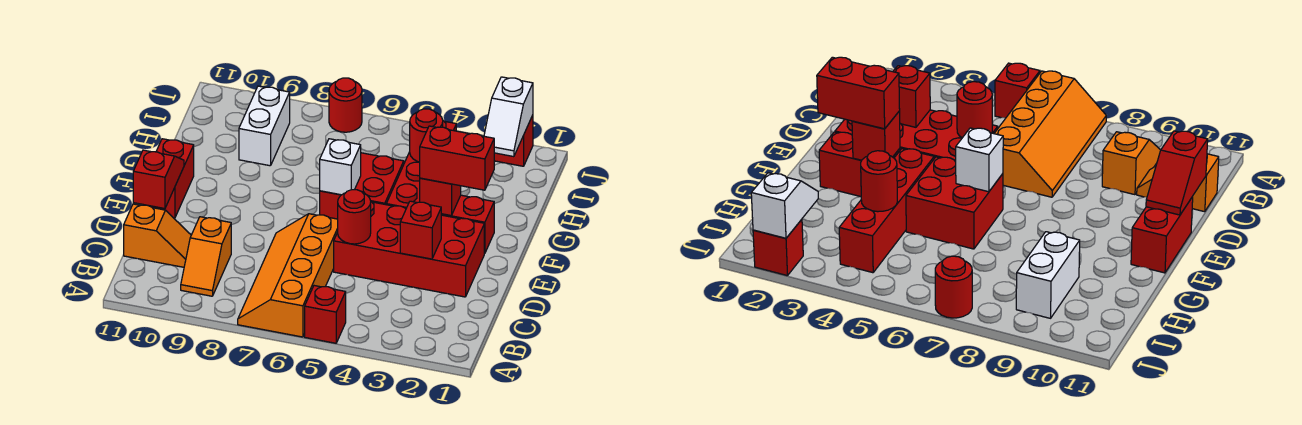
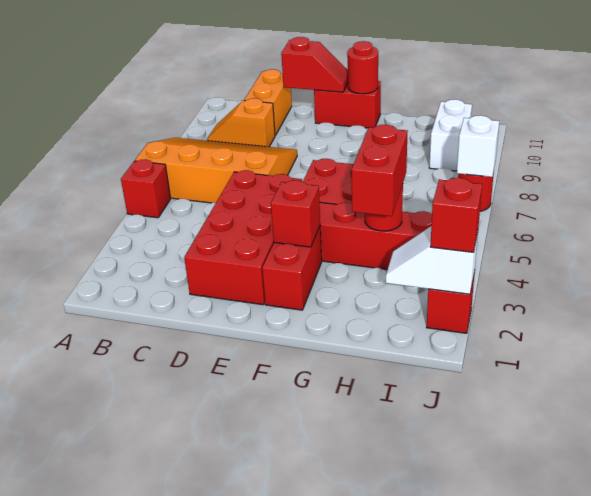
orange 2x4 slope [238,214,338,337] -> orange 3x4 slope [135,138,297,203]
orange 1x2 slope [124,204,191,267] -> orange 1x2 brick [244,69,292,135]
red 1x1 brick [400,201,441,259] -> red 1x1 brick moved to [430,178,482,252]
red 1x1 round brick [338,190,371,244] -> red 1x1 round brick moved to [347,41,378,94]
red 1x2 brick [420,126,494,190] -> red 1x2 brick moved to [352,125,408,216]
white 1x1 brick [320,139,361,195] -> white 1x1 brick moved to [457,115,499,177]
white 1x2 brick [239,86,290,166] -> white 1x2 brick turned to [429,99,472,171]

